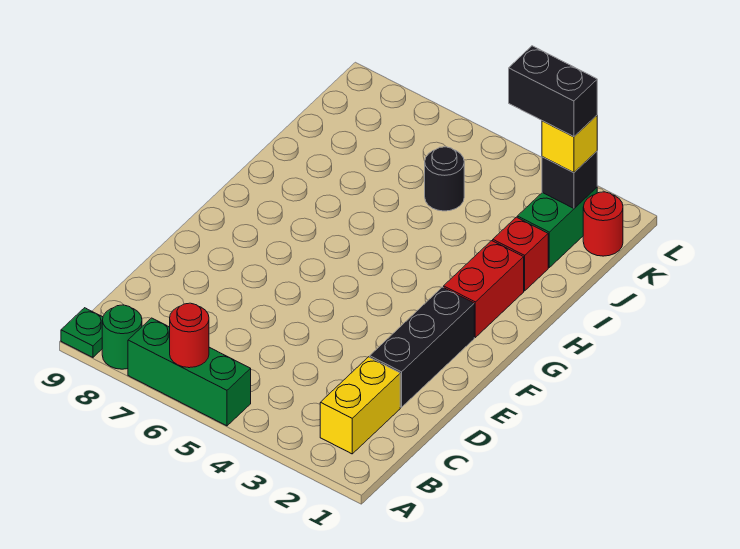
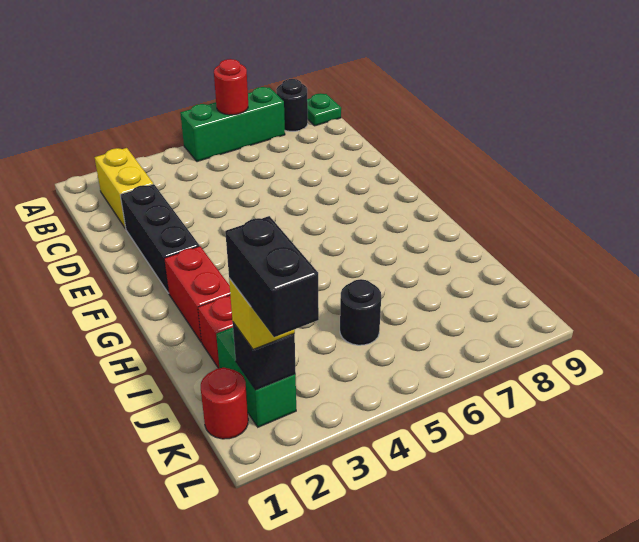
green 1x1 round brick [102,305,142,369] -> black 1x1 round brick [276,79,308,131]
black 1x2 brick [509,46,597,137] -> black 1x2 brick turned to [225,216,319,337]

